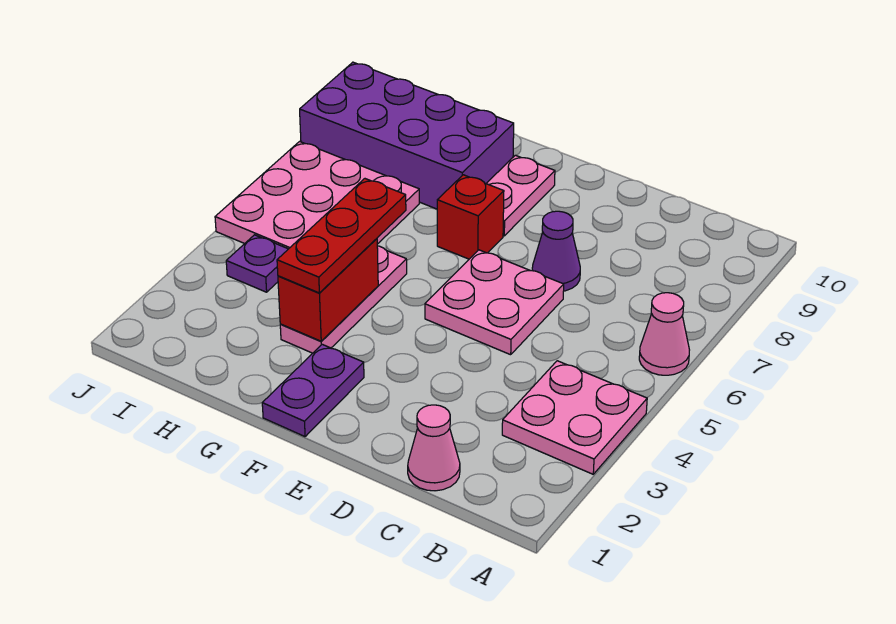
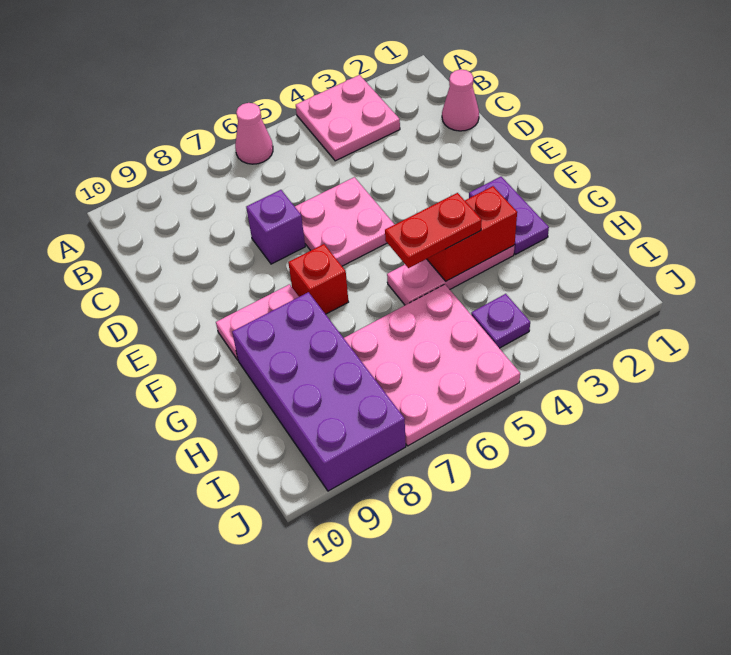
purple 1x1 cone [532,211,580,291] -> purple 1x1 brick [246,190,305,264]
purple 1x2 plate [262,344,364,437] -> purple 1x2 plate turned to [469,177,549,254]
red 1x3 plate [277,179,406,293] -> red 1x2 plate [385,193,482,268]

